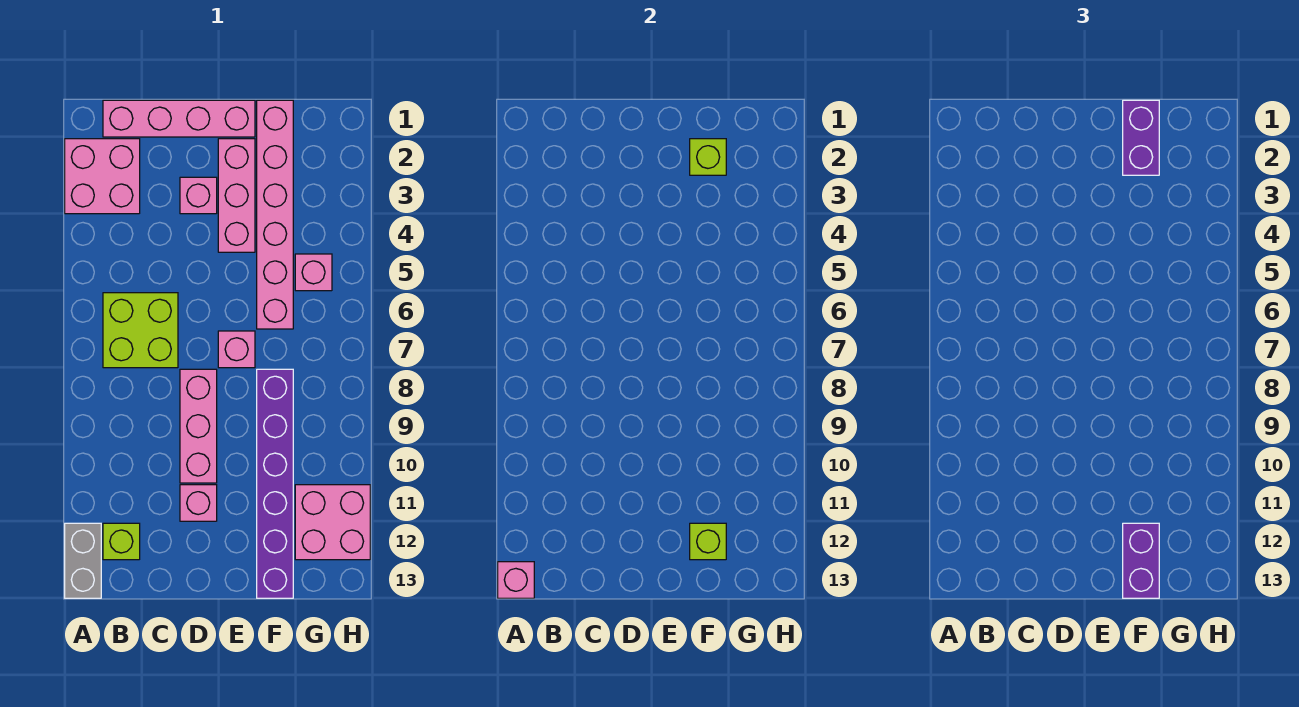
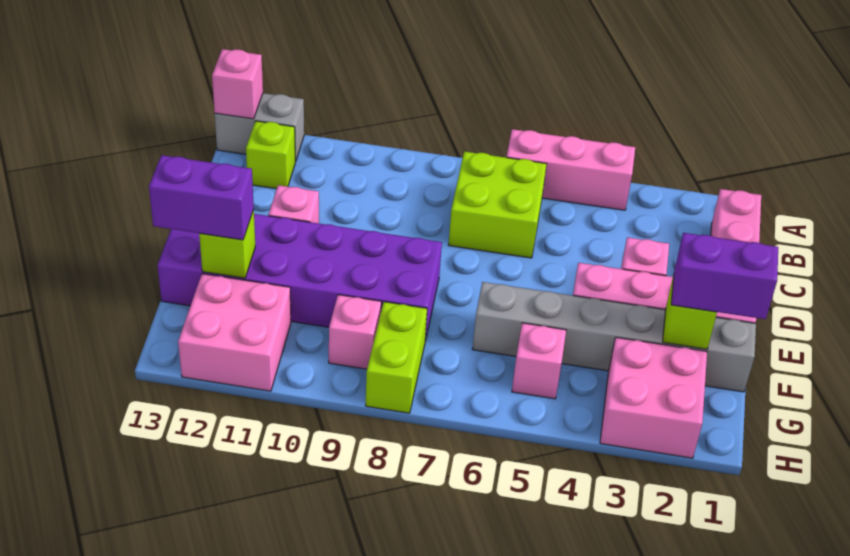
pink 2x2 brick [65,139,140,214] -> pink 2x2 brick moved to [600,337,707,458]
pink 1x3 brick [180,369,217,483] -> pink 1x3 brick moved to [506,129,635,210]
pink 1x1 brick [218,331,255,368] -> pink 1x1 brick moved to [329,295,381,369]
pink 1x6 brick [257,100,293,329] -> grey 1x6 brick [472,282,756,392]
purple 1x6 brick [257,369,293,598] -> purple 2x6 brick [157,214,442,341]
none -> lime 1x2 brick [366,302,427,413]

